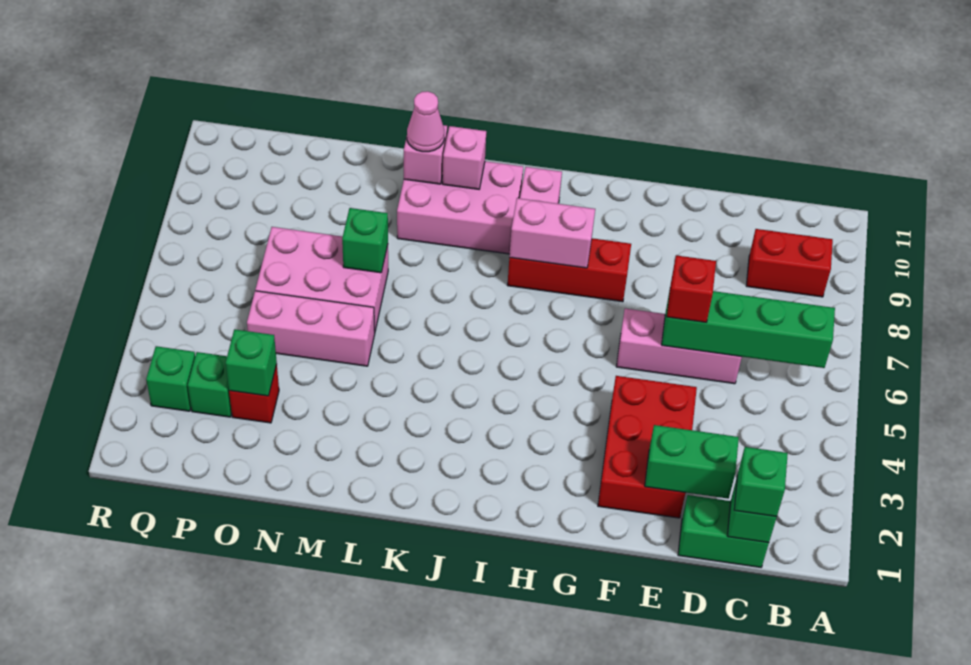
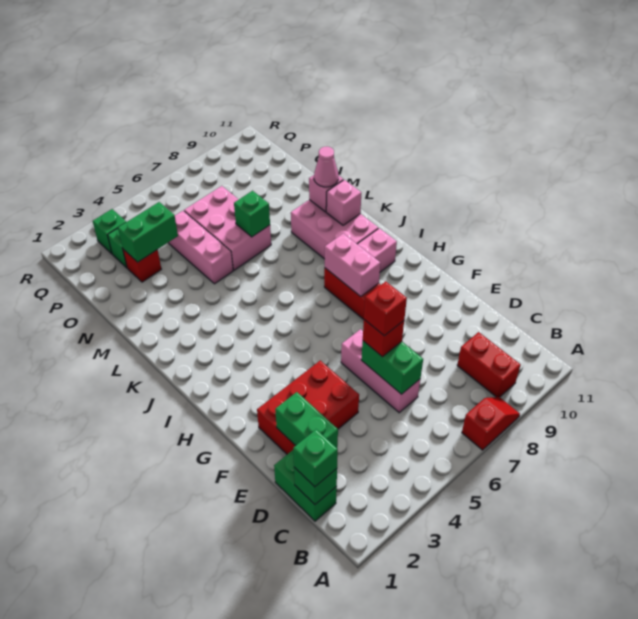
none -> red 1x2 slope [462,397,520,450]
green 1x4 brick [662,291,835,368] -> green 1x2 brick [361,341,423,394]
none -> red 1x1 brick [364,281,407,336]
green 1x1 brick [226,329,277,396] -> green 1x2 brick [118,202,178,262]

